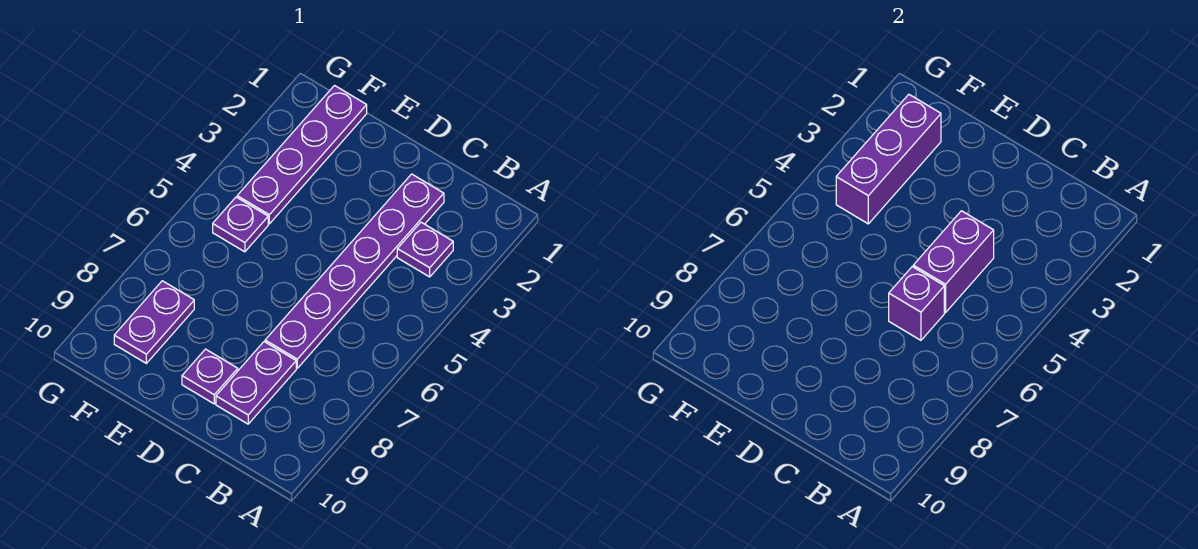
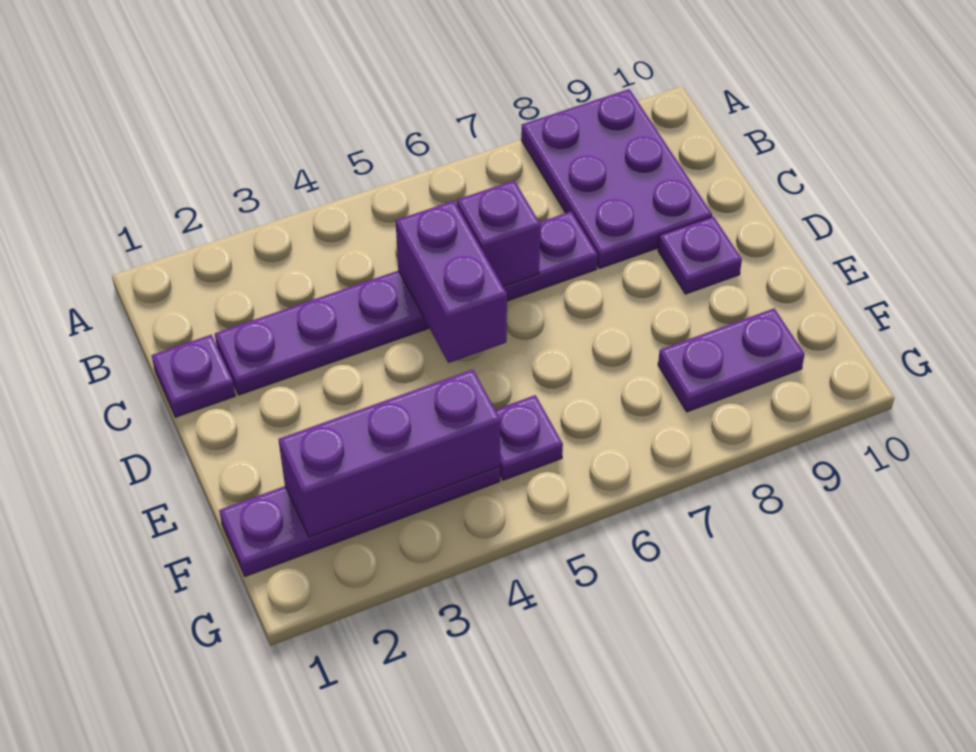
purple 1x1 plate [397,222,453,277] -> purple 1x1 plate moved to [152,335,235,417]
purple 1x2 brick [913,211,994,312] -> purple 1x2 brick turned to [396,201,507,363]
purple 1x2 plate [216,342,296,424] -> purple 2x3 plate [521,89,712,269]

